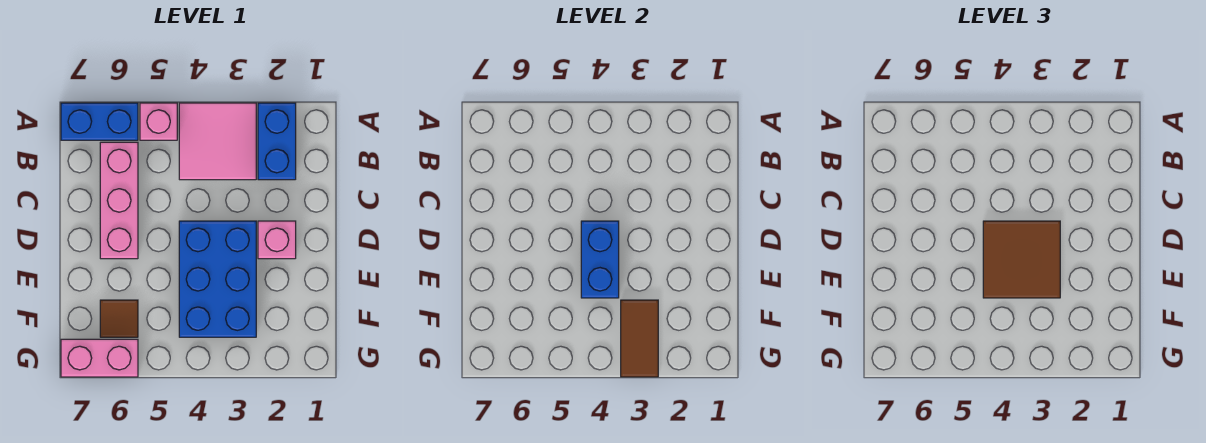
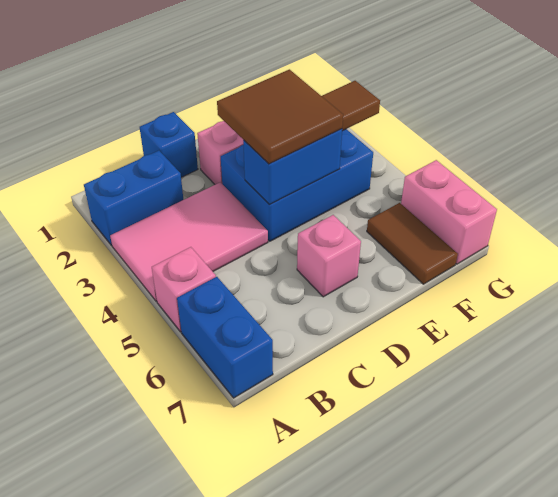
pink 2x2 tile [179,103,256,180] -> pink 2x3 tile [110,182,268,301]
pink 1x3 brick [100,142,138,259] -> pink 1x1 brick [297,215,361,297]
none -> blue 1x1 brick [140,112,198,177]
brown 1x1 tile [100,300,138,337] -> brown 1x2 tile [367,203,458,284]

